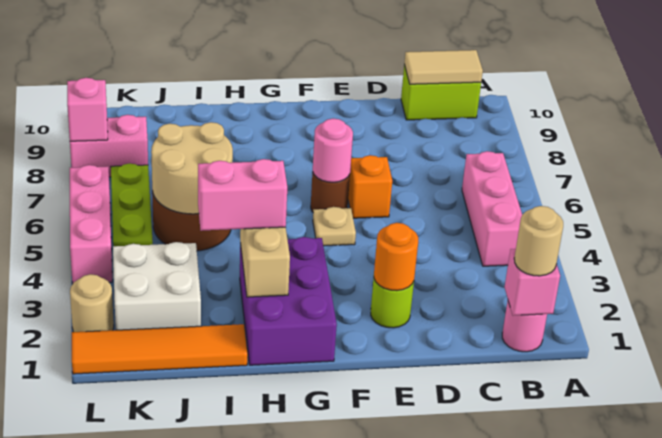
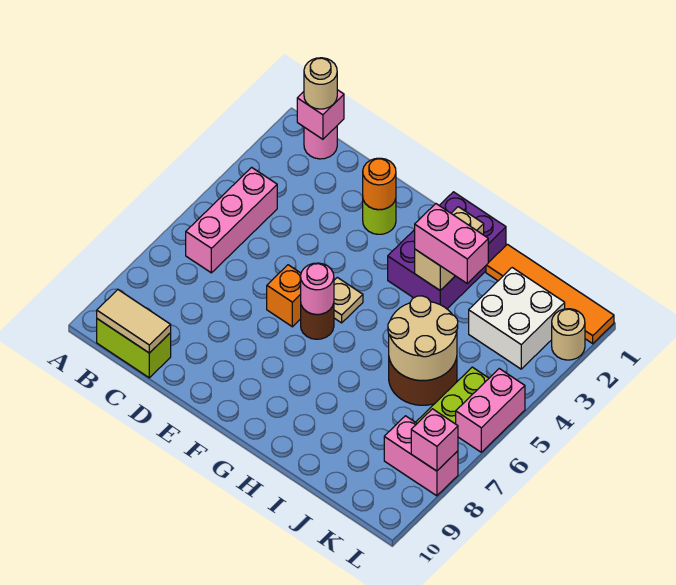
pink 1x3 brick [70,165,112,284] -> pink 1x2 brick [456,369,525,452]

